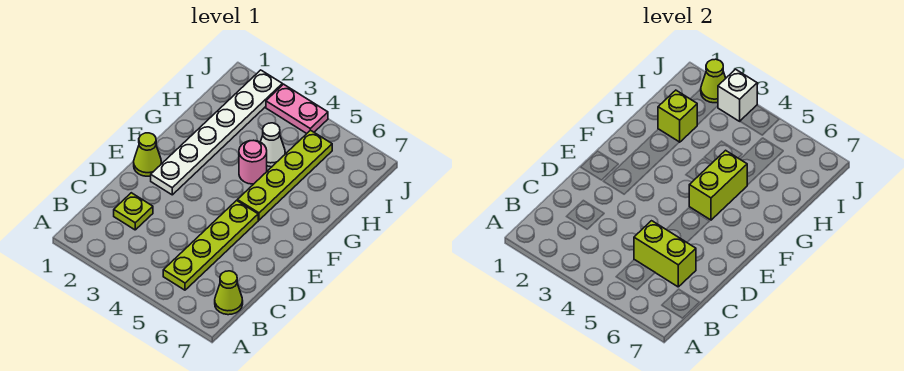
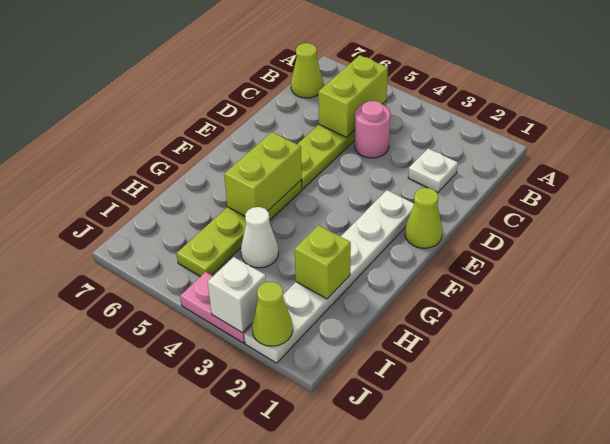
lime 1x1 plate [114,193,153,230] -> white 1x1 plate [408,149,458,192]
lime 1x2 brick [634,221,696,287] -> lime 1x2 brick turned to [318,55,388,137]
pink 1x1 round brick [239,140,267,184] -> pink 1x1 round brick moved to [355,101,390,158]

